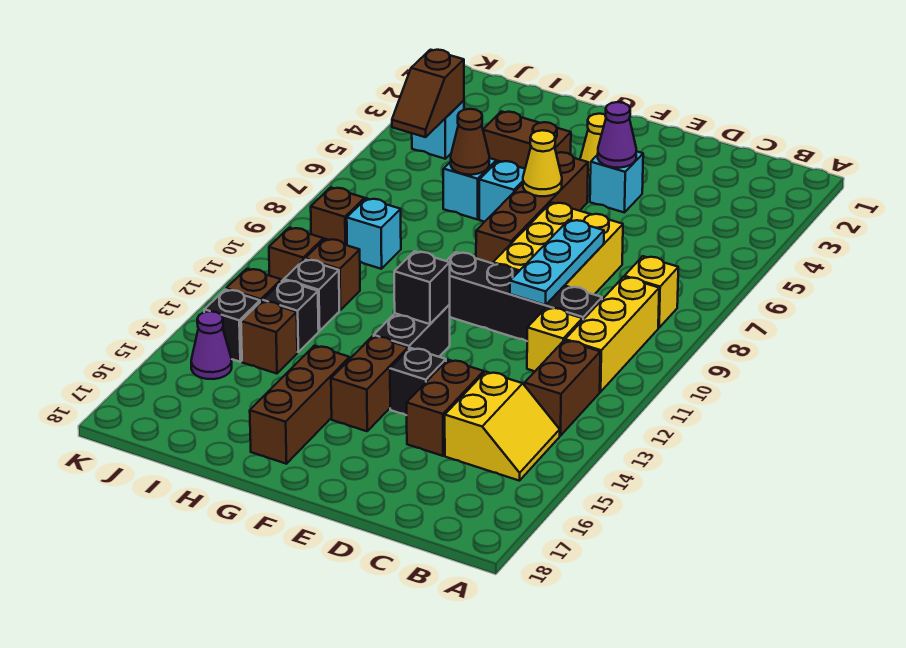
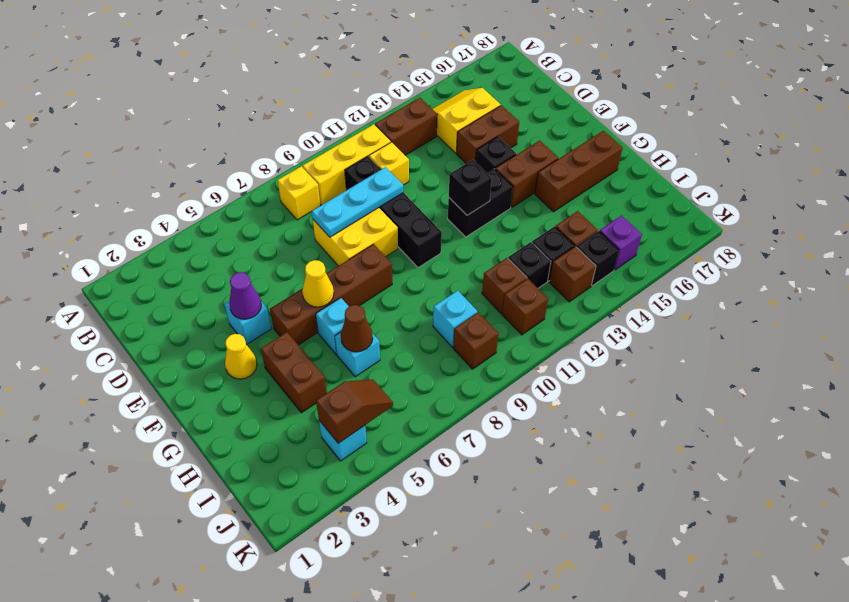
yellow 2x3 brick [493,202,623,294] -> yellow 2x2 brick [313,208,398,266]
purple 1x1 cone [191,311,232,379] -> purple 1x1 brick [600,216,642,270]

